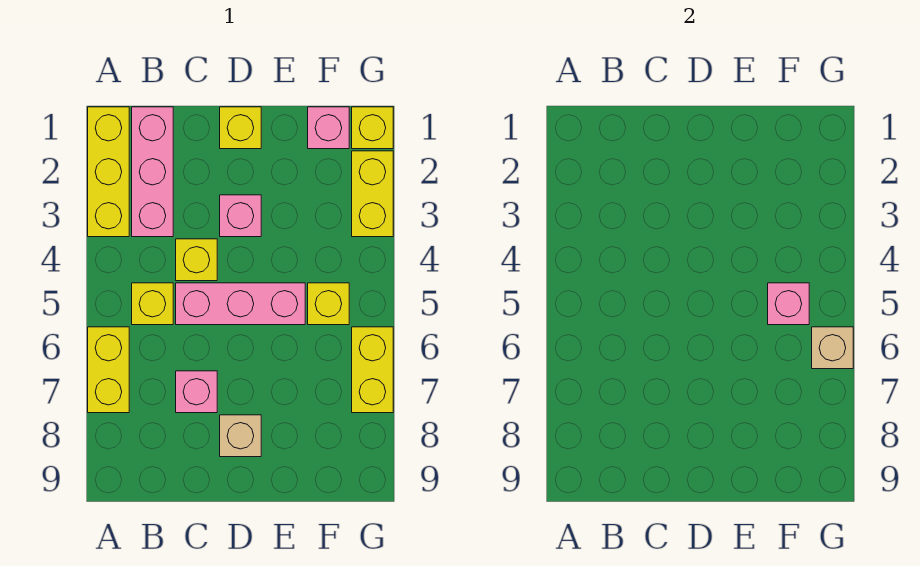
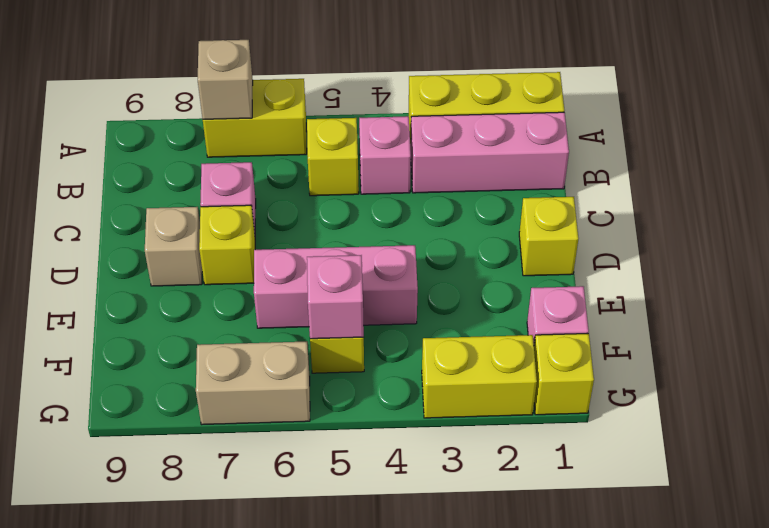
yellow 1x1 brick [176,239,217,281] -> yellow 1x1 brick moved to [199,205,255,285]
pink 1x3 brick [176,283,305,325] -> pink 1x3 brick turned to [254,245,418,328]
pink 1x1 brick [220,195,261,237] -> pink 1x1 brick moved to [359,116,411,194]
yellow 1x2 brick [352,327,393,413] -> tan 1x2 brick [196,341,310,425]
tan 1x1 brick [812,327,853,369] -> tan 1x1 brick moved to [198,40,253,119]

